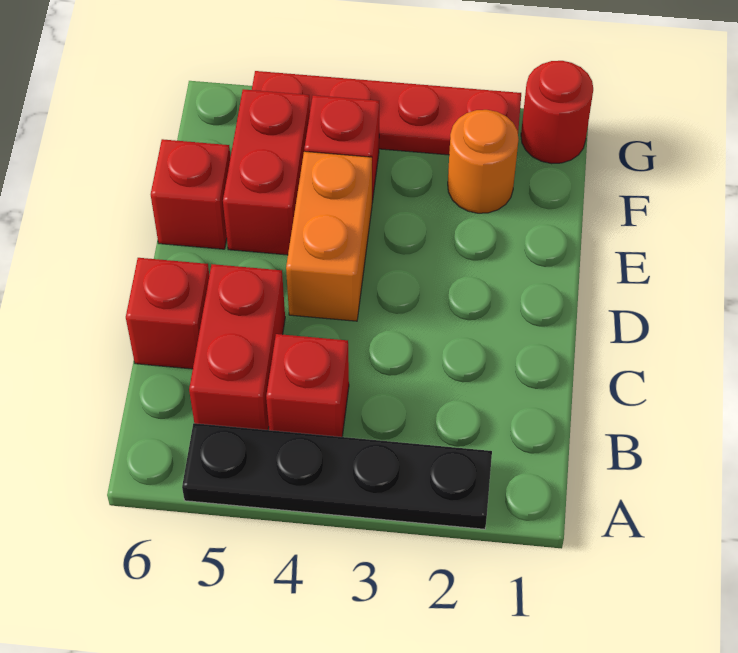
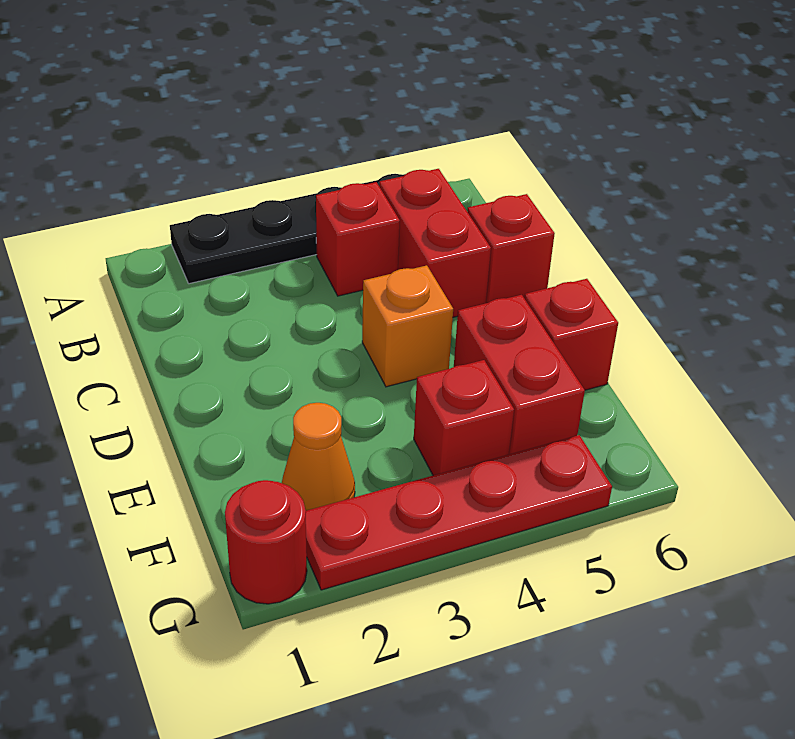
orange 1x2 brick [286,151,372,321] -> orange 1x1 brick [362,265,453,387]
orange 1x1 round brick [448,110,518,213] -> orange 1x1 cone [282,403,355,511]

